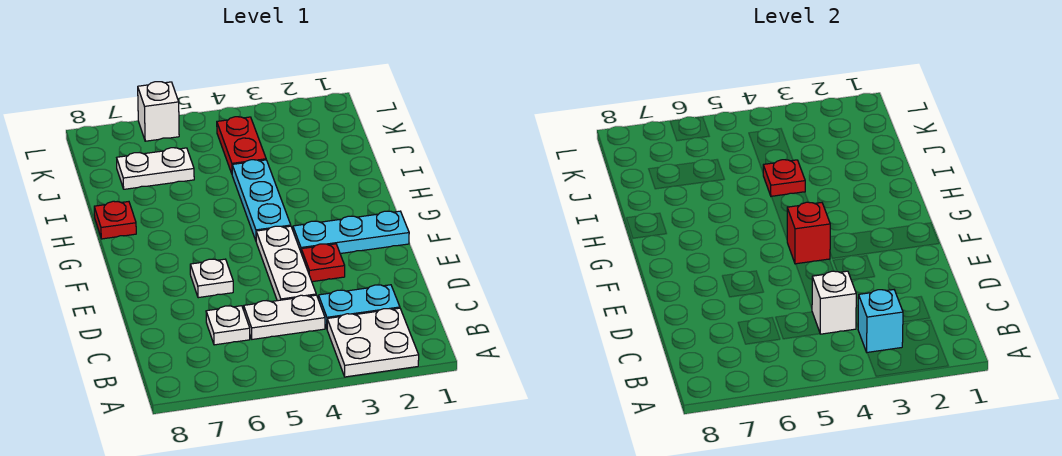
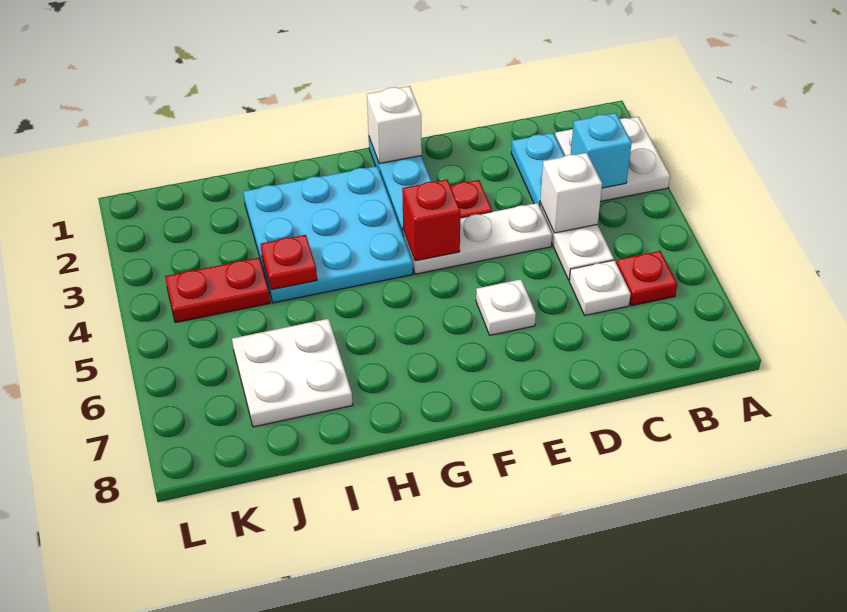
cyan 1x3 plate [232,160,291,240] -> cyan 3x3 plate [243,166,413,303]
red 1x1 plate [94,201,136,239] -> red 1x1 plate moved to [616,251,677,306]
white 1x2 plate [117,148,194,189] -> white 2x2 plate [232,319,353,427]
white 1x1 brick [138,82,179,141] -> white 1x1 brick moved to [367,86,422,164]

